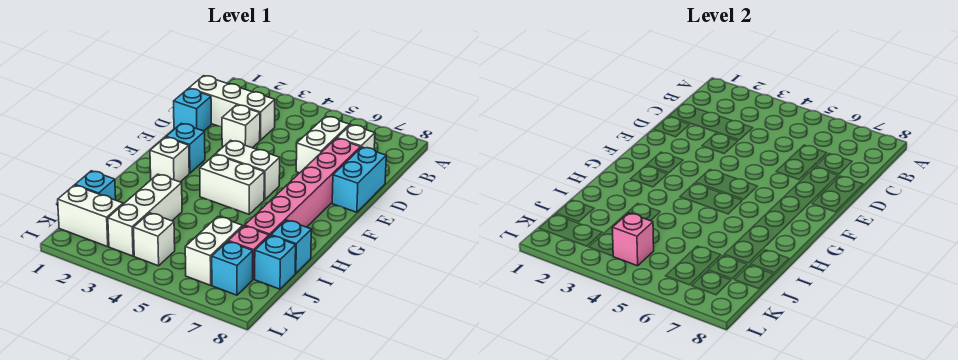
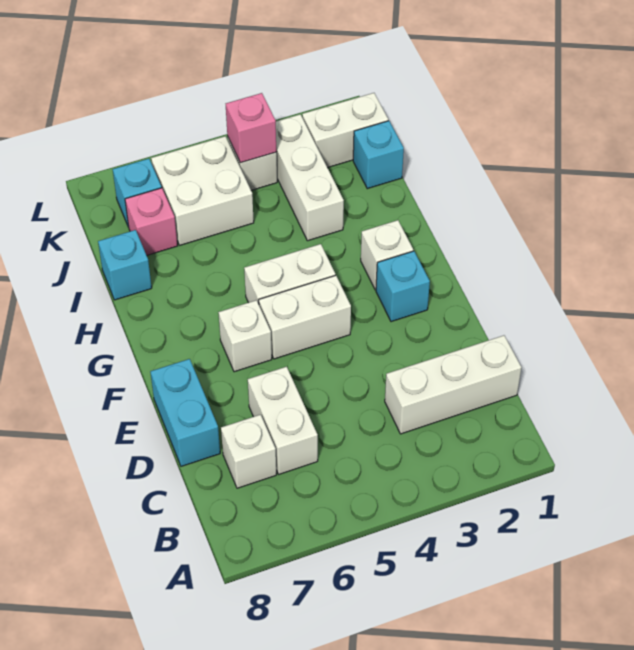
cyan 1x1 brick [174,89,211,131] -> none
white 1x1 brick [222,105,260,148] -> white 1x1 brick moved to [218,300,272,372]
pink 1x6 brick [245,138,361,236] -> none
white 1x2 brick [185,217,243,285] -> white 2x2 brick [151,136,254,245]
cyan 1x1 brick [255,235,296,289] -> none

